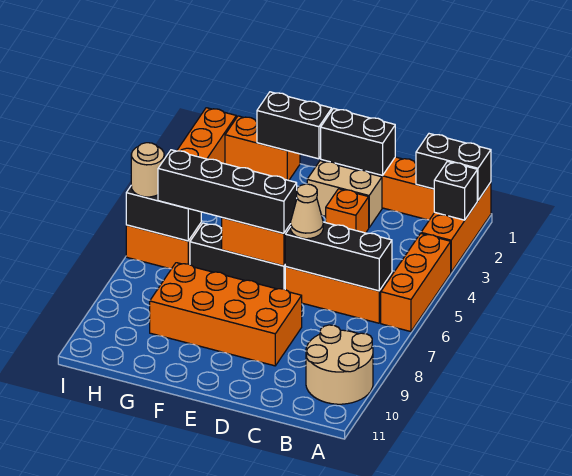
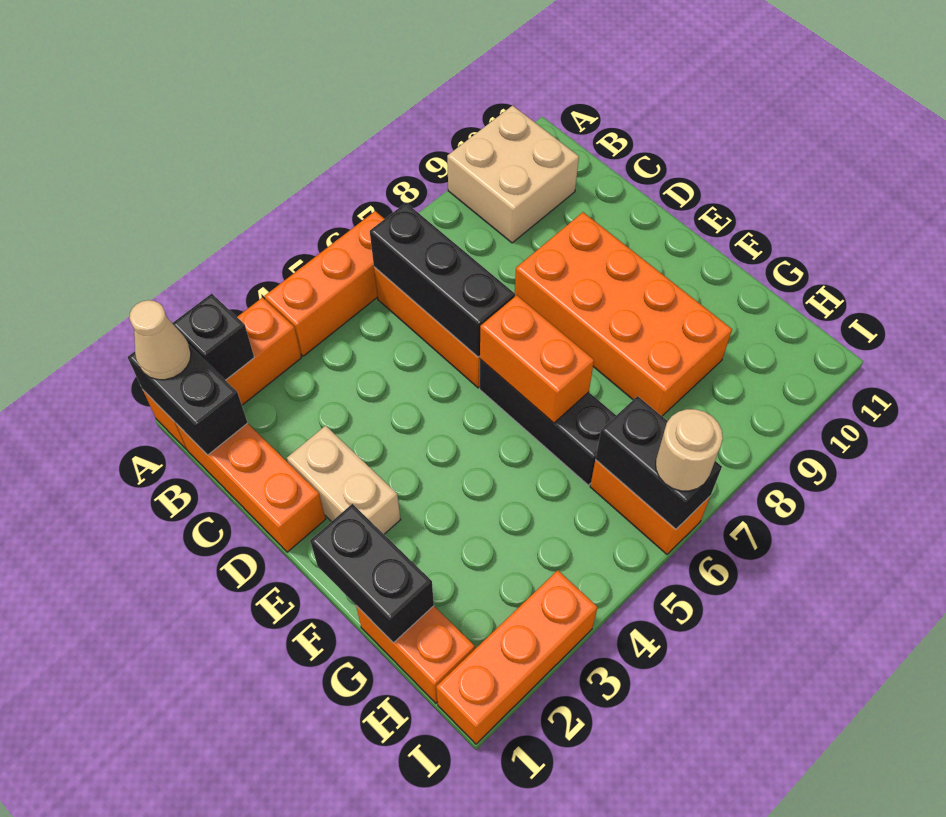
tan 2x2 round brick [306,325,373,404] -> tan 2x2 brick [447,106,579,243]
black 1x2 brick [321,108,395,175] -> none
orange 1x1 brick [326,189,369,233] -> none
tan 1x1 cone [291,184,323,239] -> tan 1x1 cone moved to [129,300,191,380]
black 1x4 brick [158,150,297,233] -> none

